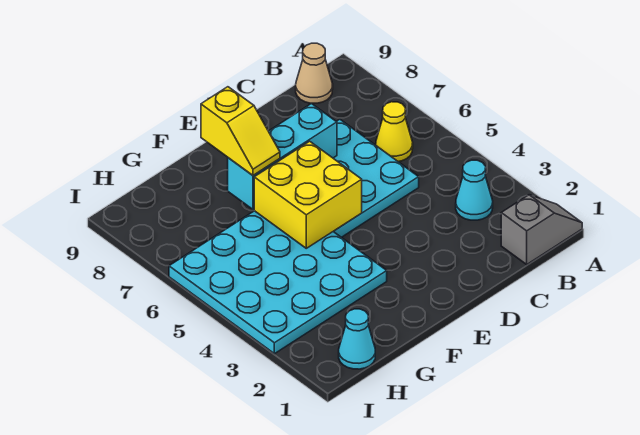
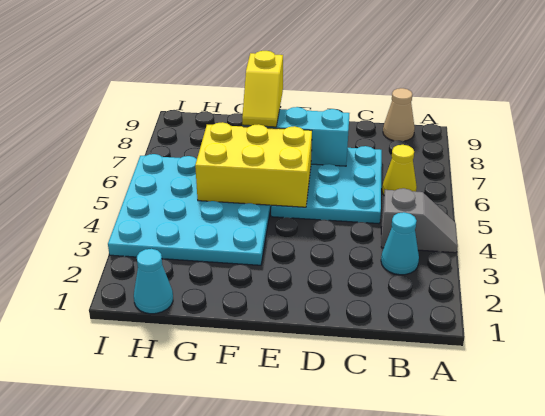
grey 1x2 slope [501,195,582,264] -> grey 1x2 slope moved to [381,188,458,253]
yellow 2x2 brick [254,141,362,248] -> yellow 2x3 brick [195,122,312,207]

